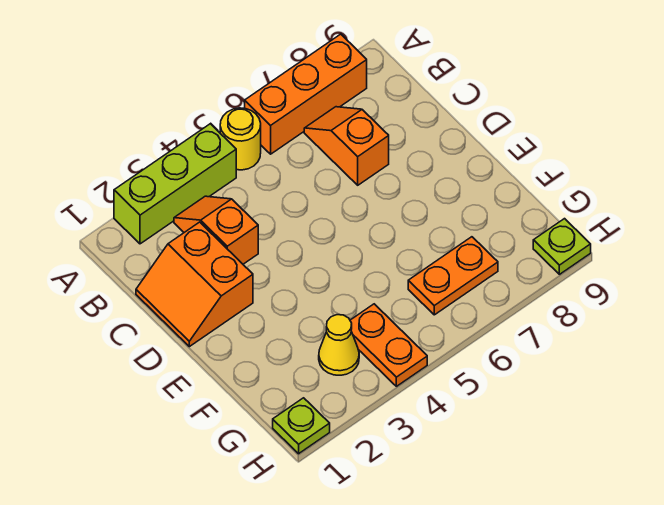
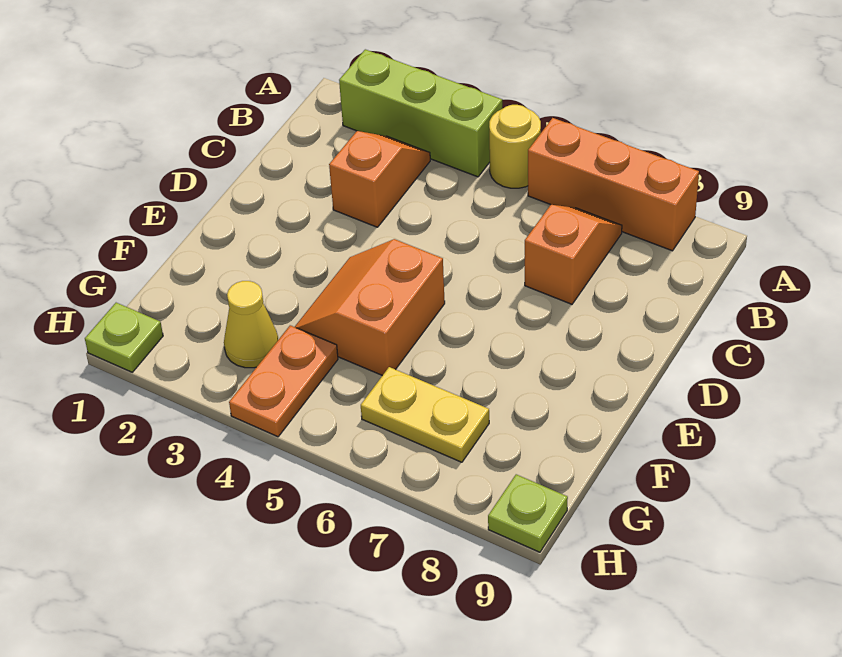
orange 2x2 slope [136,222,253,347] -> orange 2x2 slope moved to [295,239,445,375]
orange 1x2 plate [408,237,498,315] -> yellow 1x2 plate [361,367,489,462]

